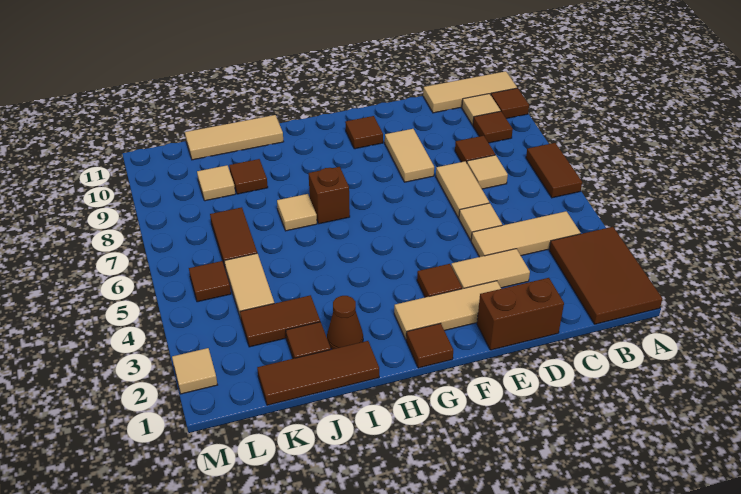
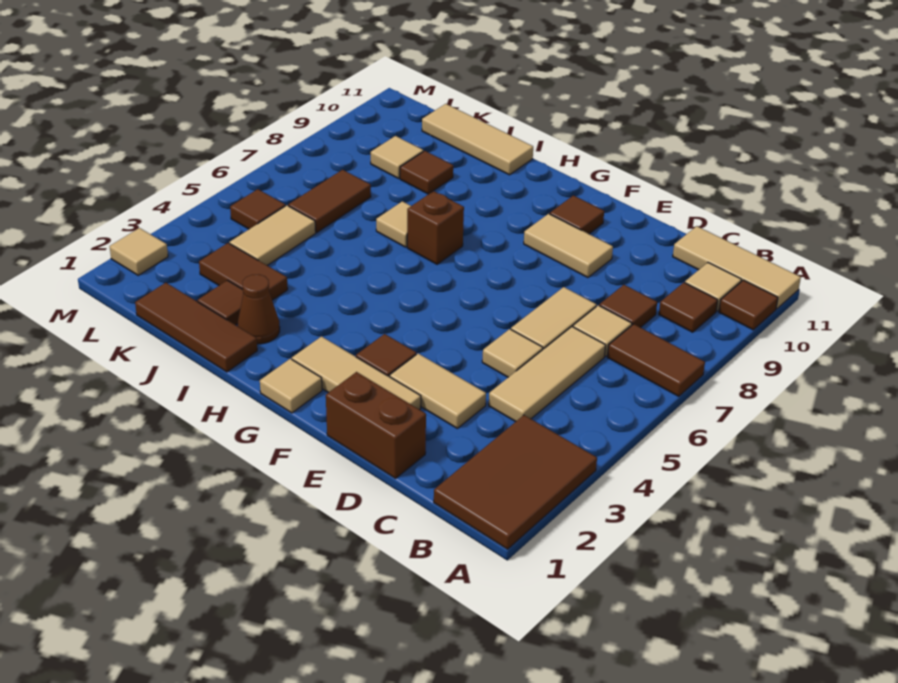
brown 1x2 tile [526,143,582,198] -> brown 1x2 tile turned to [607,324,705,396]
tan 1x3 tile [471,211,581,257] -> tan 1x3 tile turned to [489,327,606,422]
tan 1x2 tile [385,129,434,182] -> tan 1x2 tile turned to [524,214,613,277]
brown 1x1 tile [406,323,453,368] -> tan 1x1 tile [260,359,322,413]

